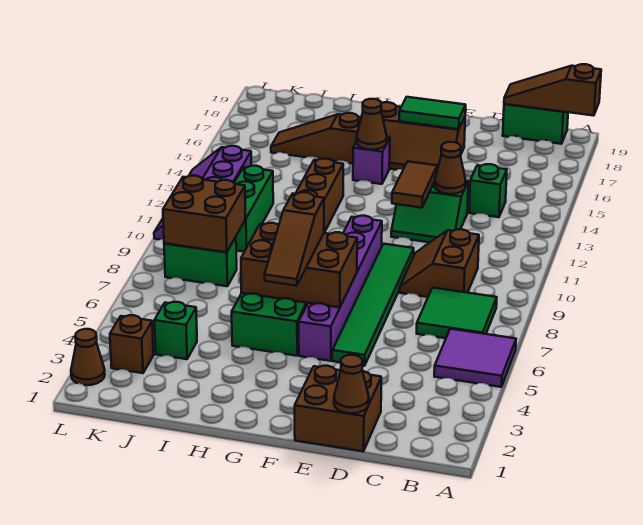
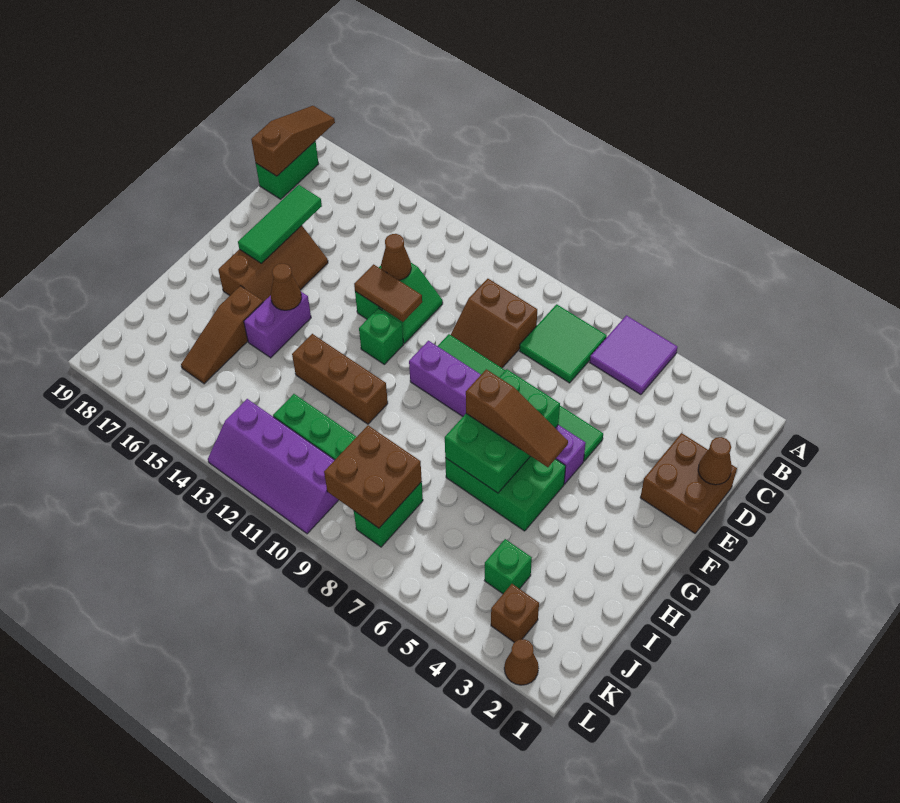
brown 1x3 slope [504,64,601,116] -> brown 1x3 slope turned to [251,106,335,176]
green 1x1 brick [469,164,507,217] -> green 1x1 brick moved to [359,308,404,364]
green 1x2 tile [399,97,466,129] -> green 1x3 tile [238,185,322,263]
brown 2x3 brick [241,223,357,307] -> green 2x3 brick [445,369,560,493]
purple 1x1 brick [353,137,390,184] -> purple 1x2 brick [244,292,311,358]

